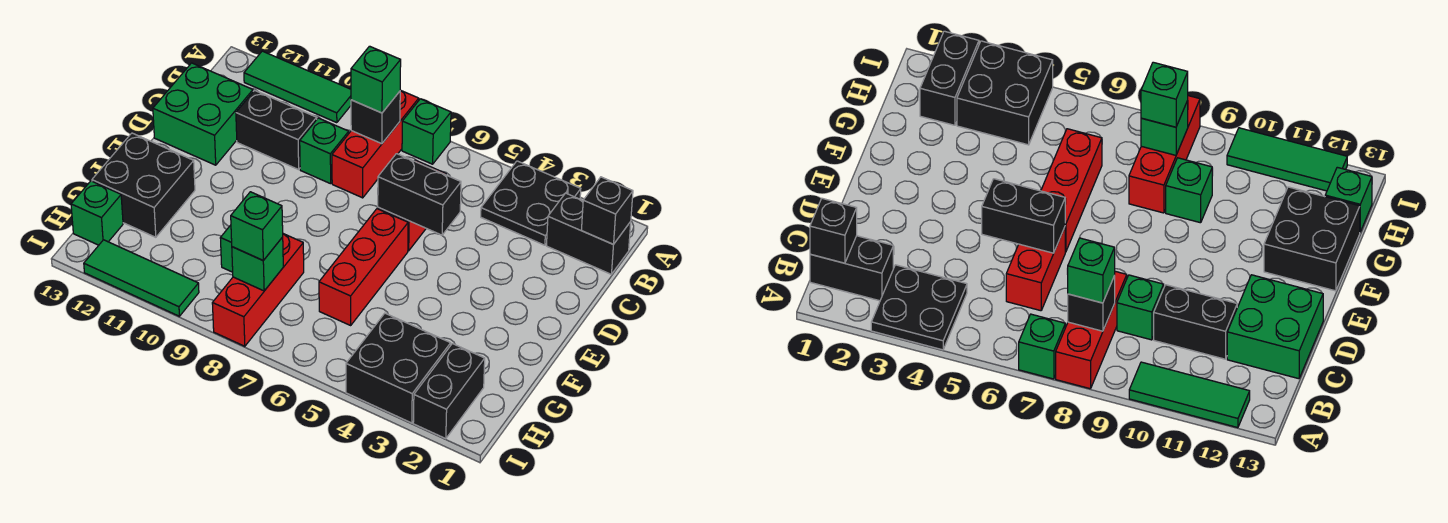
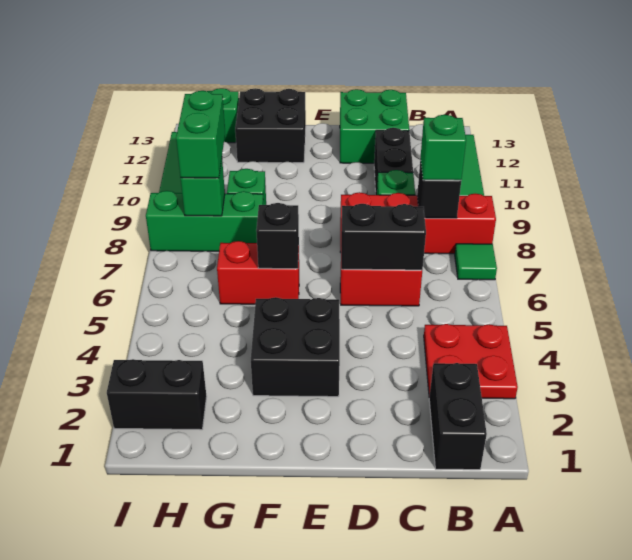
black 2x2 plate [481,161,581,245] -> red 2x2 plate [424,324,518,399]
green 1x1 brick [402,99,451,164] -> green 1x1 tile [455,244,497,280]
red 1x3 brick [332,90,419,198] -> red 1x4 brick [340,192,496,254]
black 1x1 brick [581,177,633,244] -> black 1x1 brick moved to [256,203,299,269]
black 1x2 brick [378,154,461,235] -> black 1x2 brick turned to [341,204,426,270]
red 1x3 brick [319,209,408,325] -> red 1x2 brick [217,241,299,304]
red 1x3 brick [212,234,304,346] -> green 1x3 brick [146,191,263,251]
black 2x2 brick [346,313,451,423] -> black 2x2 brick moved to [251,297,340,397]
green 1x1 brick [231,192,283,260] -> green 1x2 brick [176,91,225,178]

